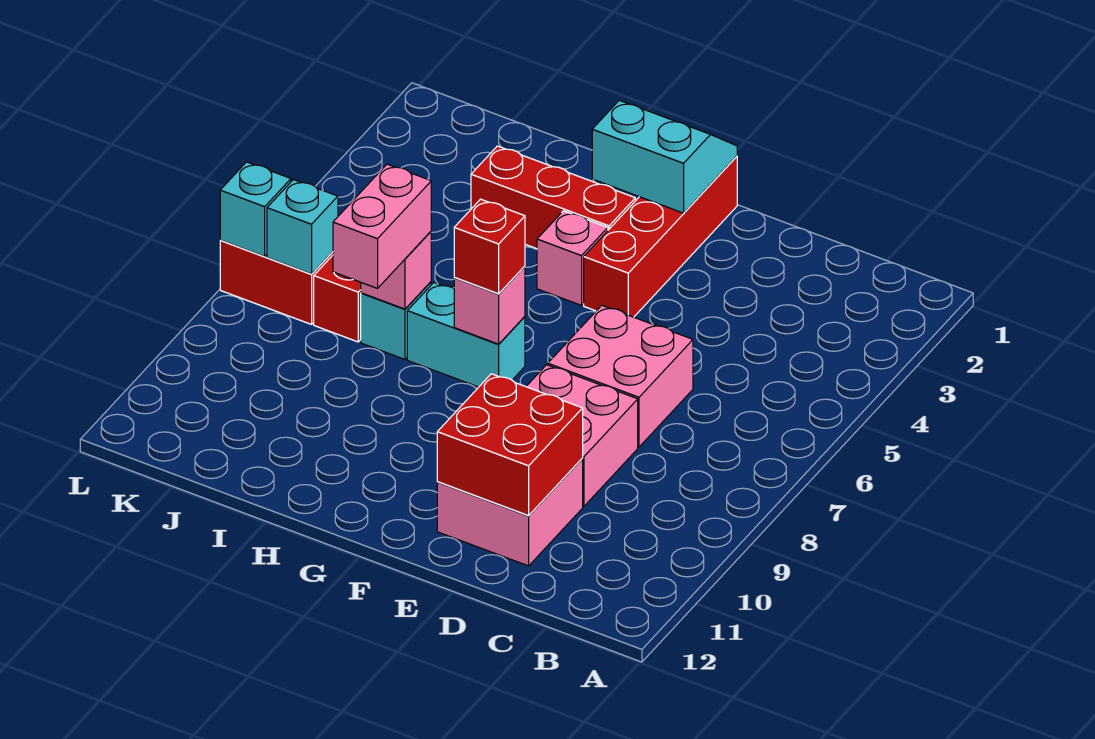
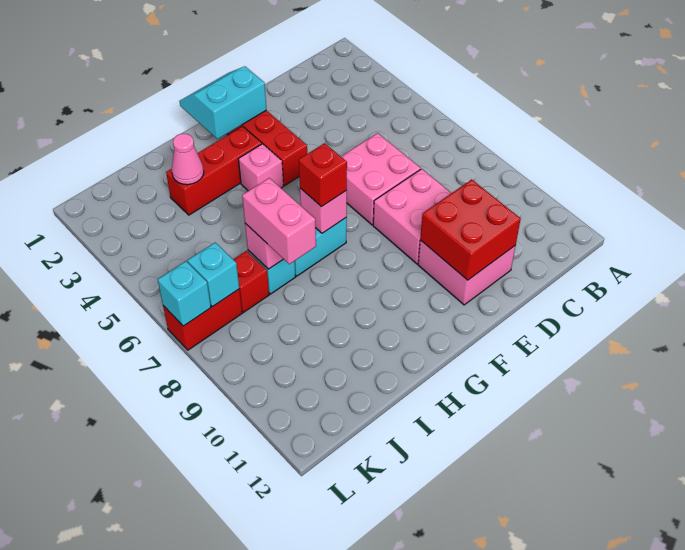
none -> pink 1x1 cone [172,134,204,185]

